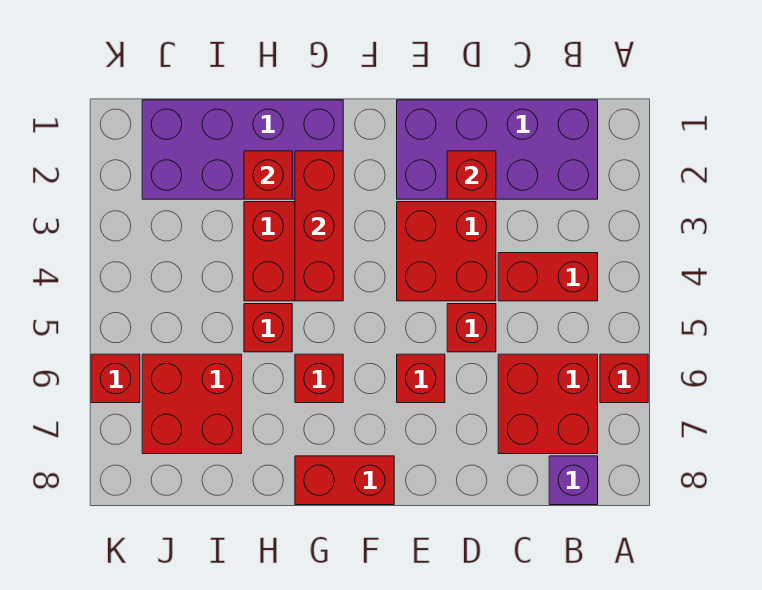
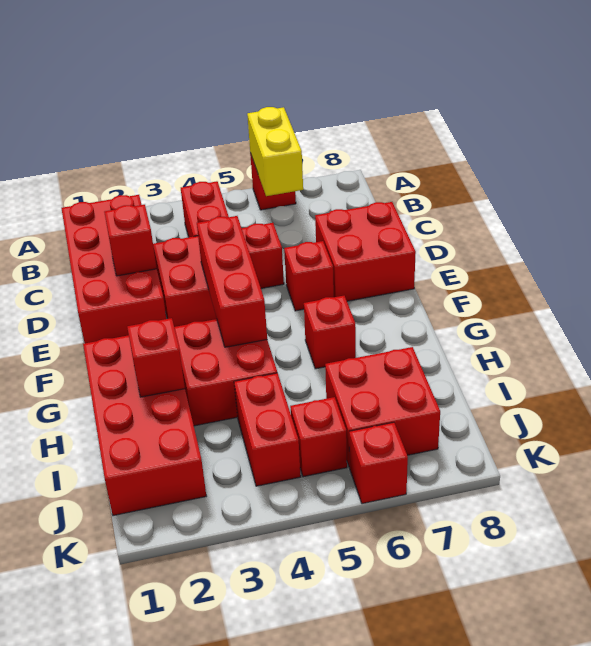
none -> yellow 1x2 brick [247,107,303,196]
purple 2x4 brick [397,100,598,199] -> red 2x4 brick [61,195,166,343]
red 2x2 brick [498,354,598,454] -> red 2x2 brick moved to [315,202,416,301]
purple 1x1 brick [549,456,598,505] -> none
red 1x2 brick [295,456,394,505] -> red 1x2 brick moved to [234,373,301,486]
purple 2x4 brick [142,100,343,199] -> red 2x4 brick [83,335,206,516]
red 1x3 brick [295,151,343,301] -> red 1x3 brick turned to [197,216,267,347]
red 1x1 brick [244,304,292,352] -> red 1x1 brick moved to [290,397,347,477]

